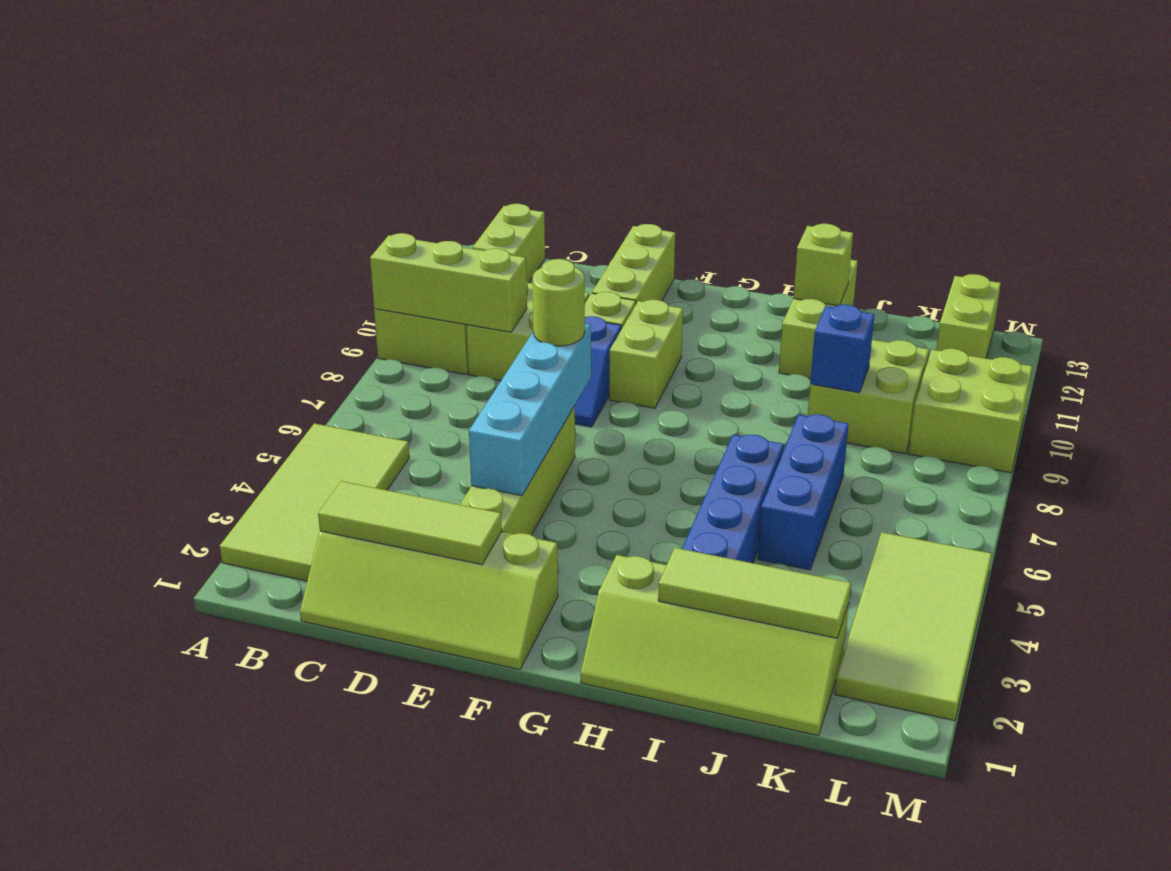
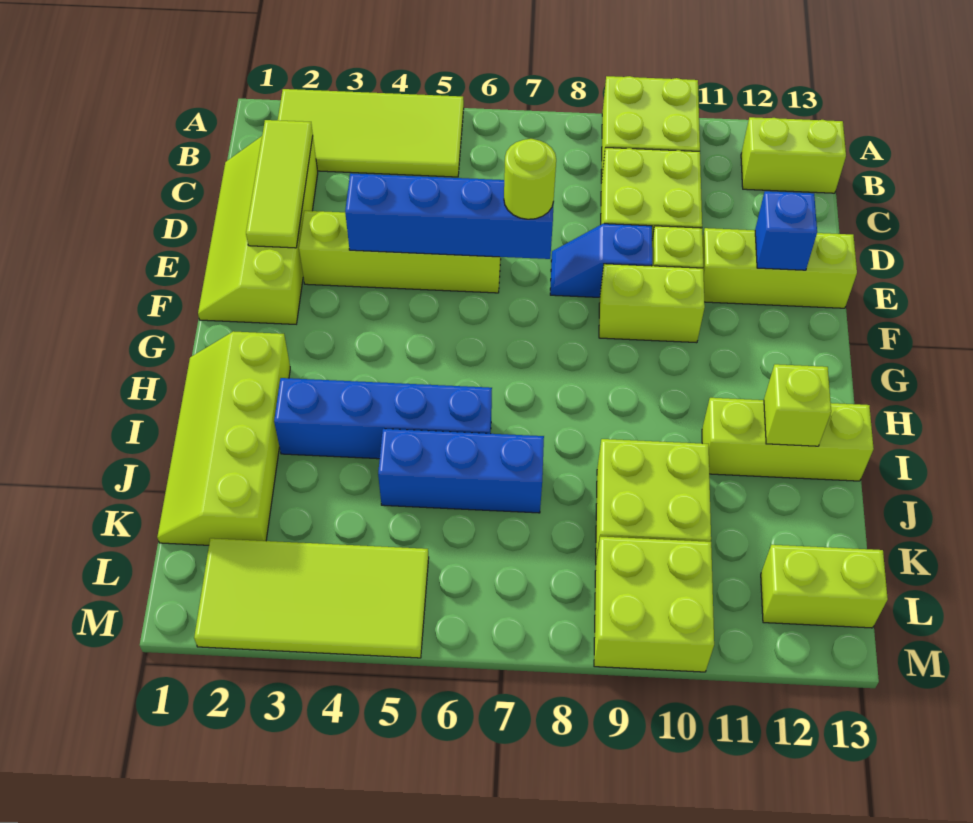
lime 1x3 brick [370,233,527,332] -> none
cyan 1x4 brick [469,323,591,496] -> blue 1x4 brick [345,173,554,259]
lime 1x3 tile [658,548,851,638] -> none
blue 1x1 brick [810,305,875,393] -> blue 1x1 brick moved to [755,191,817,270]

